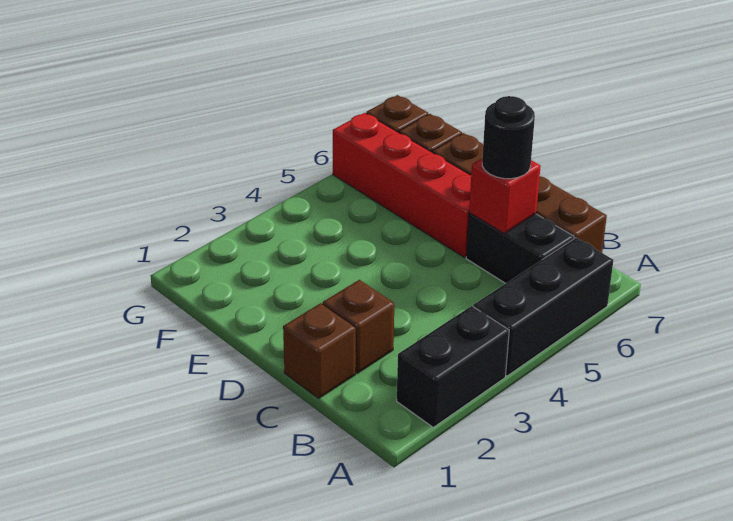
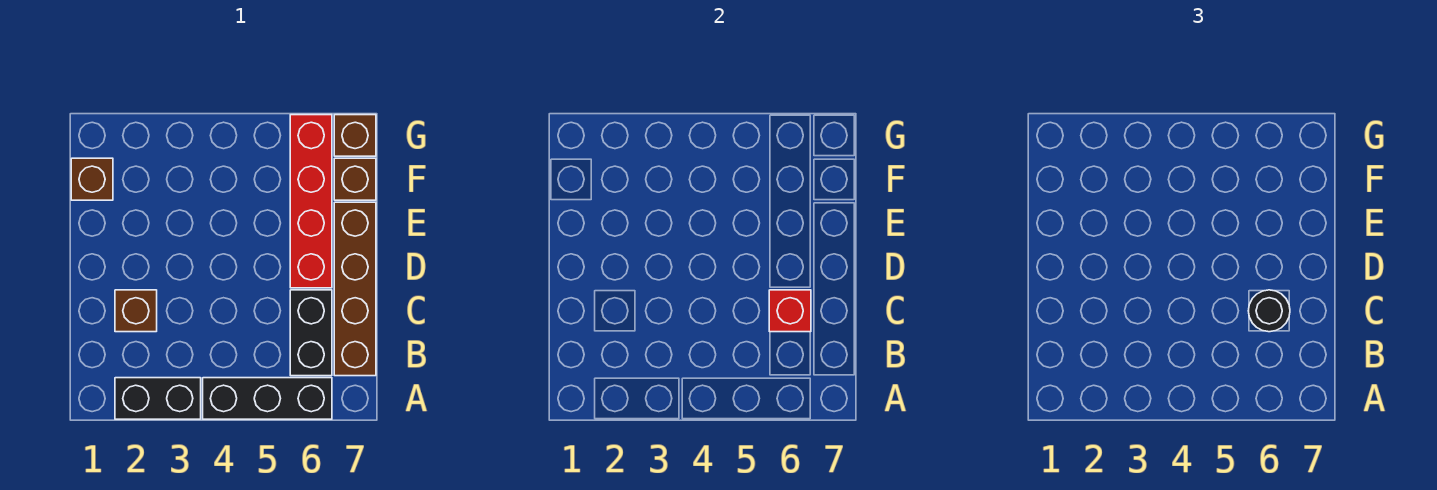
brown 1x1 brick [283,303,356,398] -> brown 1x1 brick moved to [71,158,113,200]

